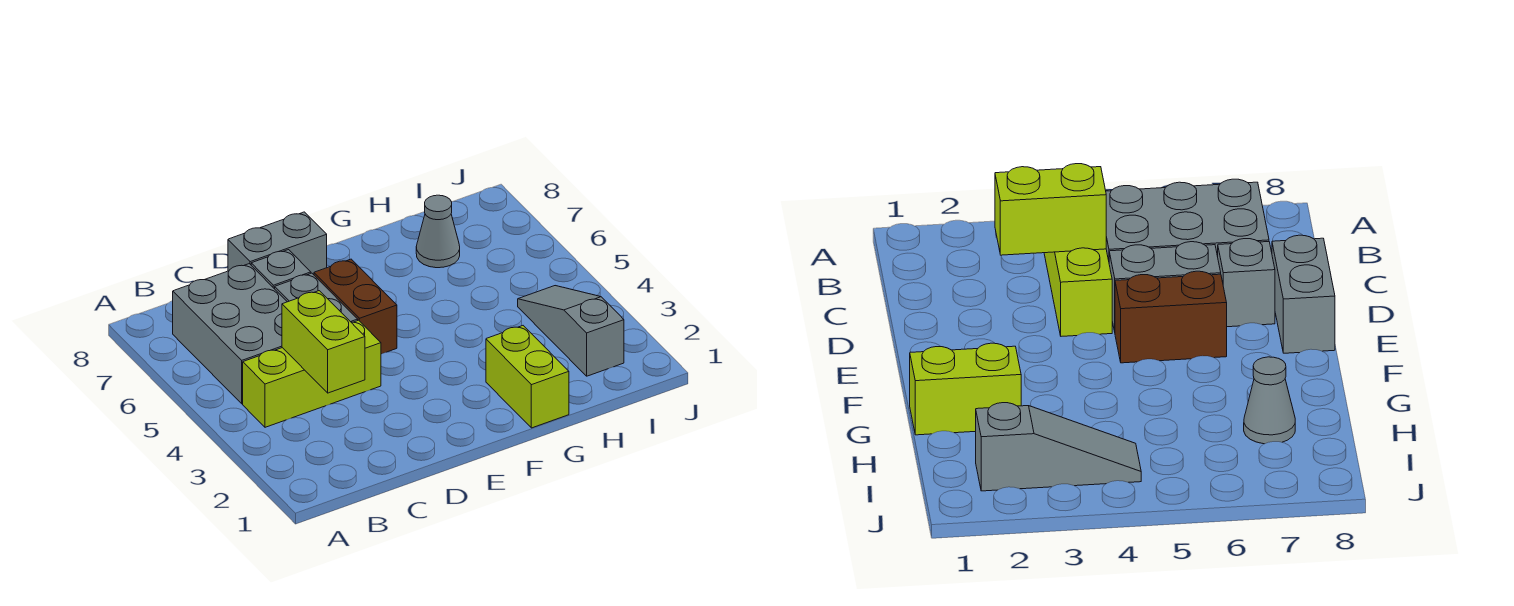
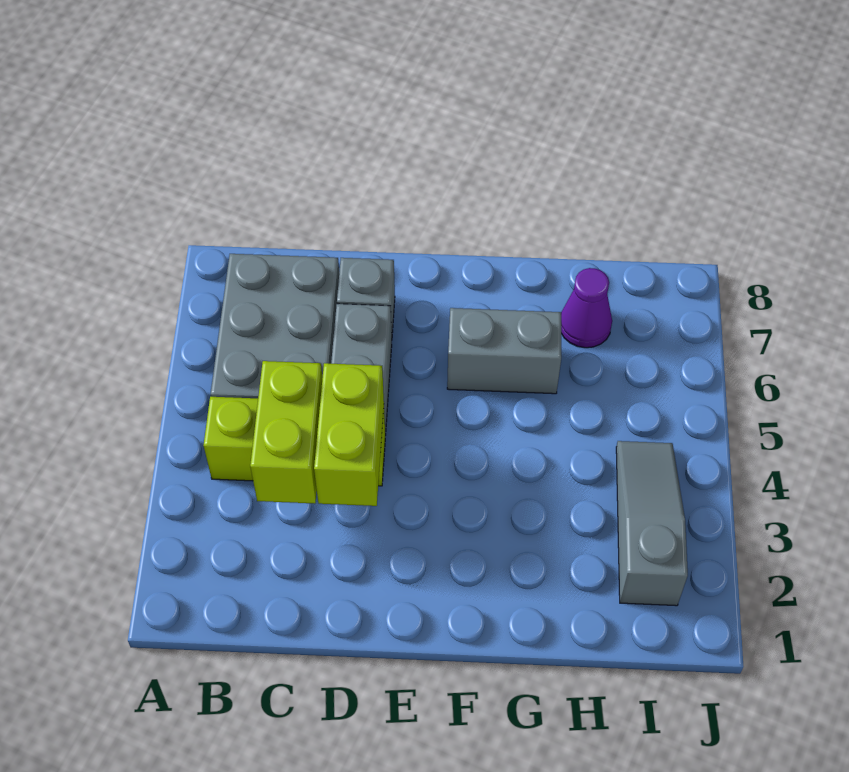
grey 1x2 brick [228,212,327,275] -> grey 1x2 brick moved to [447,308,561,394]
brown 1x2 brick [314,259,397,354] -> none
lime 1x2 brick [486,326,569,428] -> lime 1x2 brick moved to [314,363,384,506]
grey 1x1 cone [416,195,460,268] -> purple 1x1 cone [561,268,612,348]

